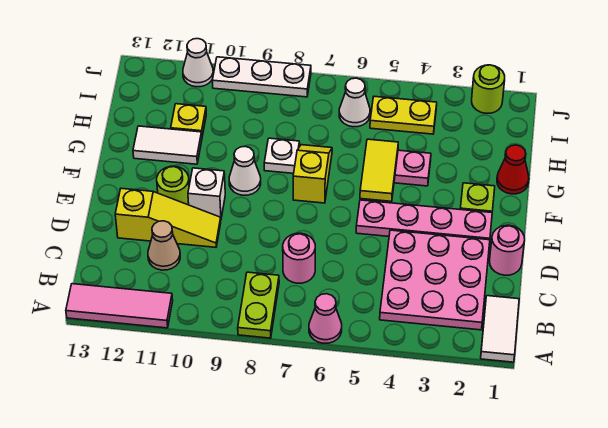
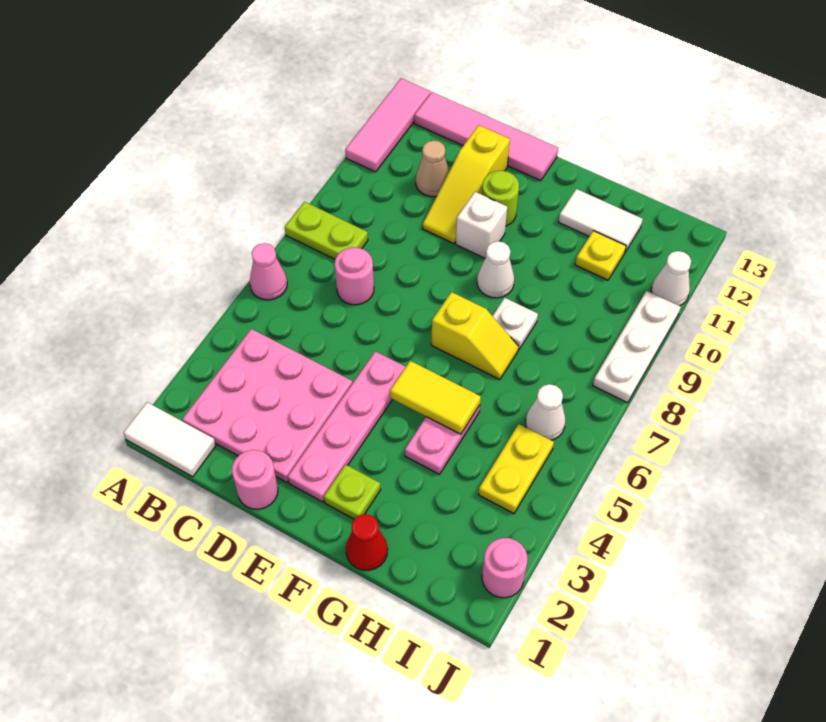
none -> pink 1x4 tile [414,92,558,181]
white 1x2 tile [133,126,202,164] -> white 1x2 tile turned to [559,189,643,252]
lime 1x1 round brick [472,65,505,113] -> pink 1x1 round brick [482,538,527,598]

